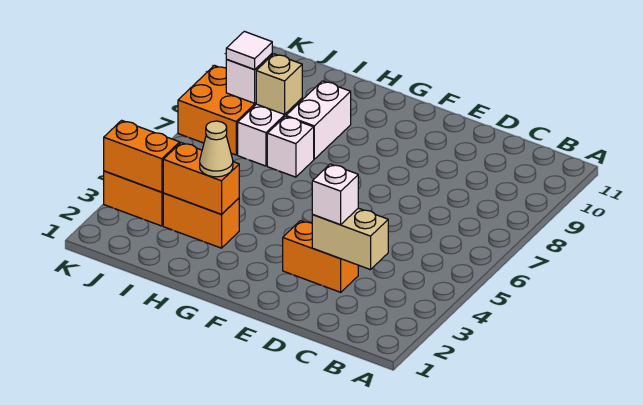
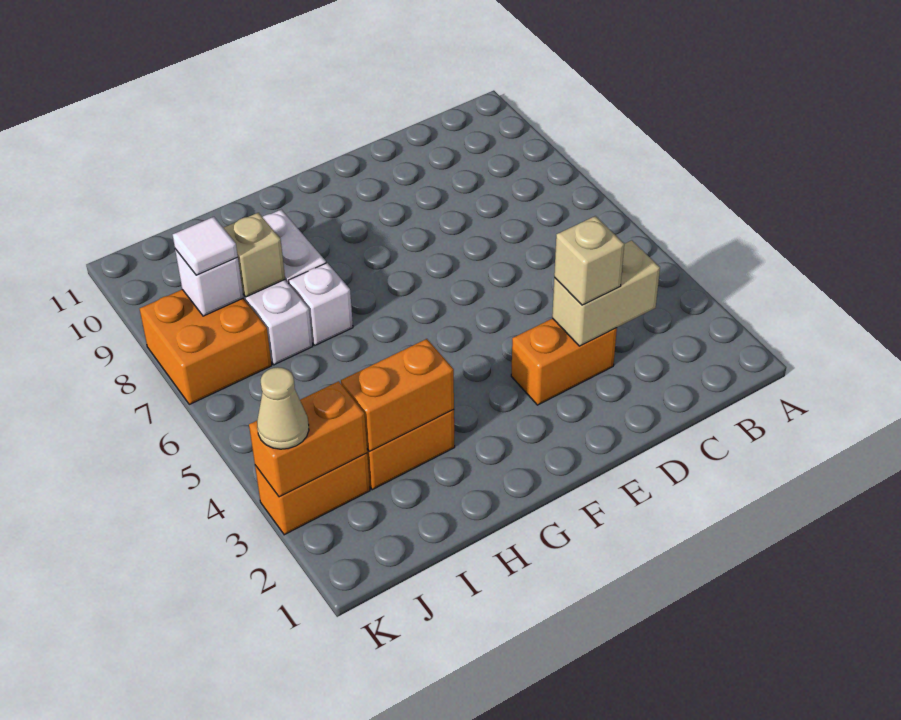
white 1x1 brick [312,164,358,225] -> tan 1x1 brick [554,216,624,305]
tan 1x1 cone [200,121,233,177] -> tan 1x1 cone moved to [257,367,309,449]

